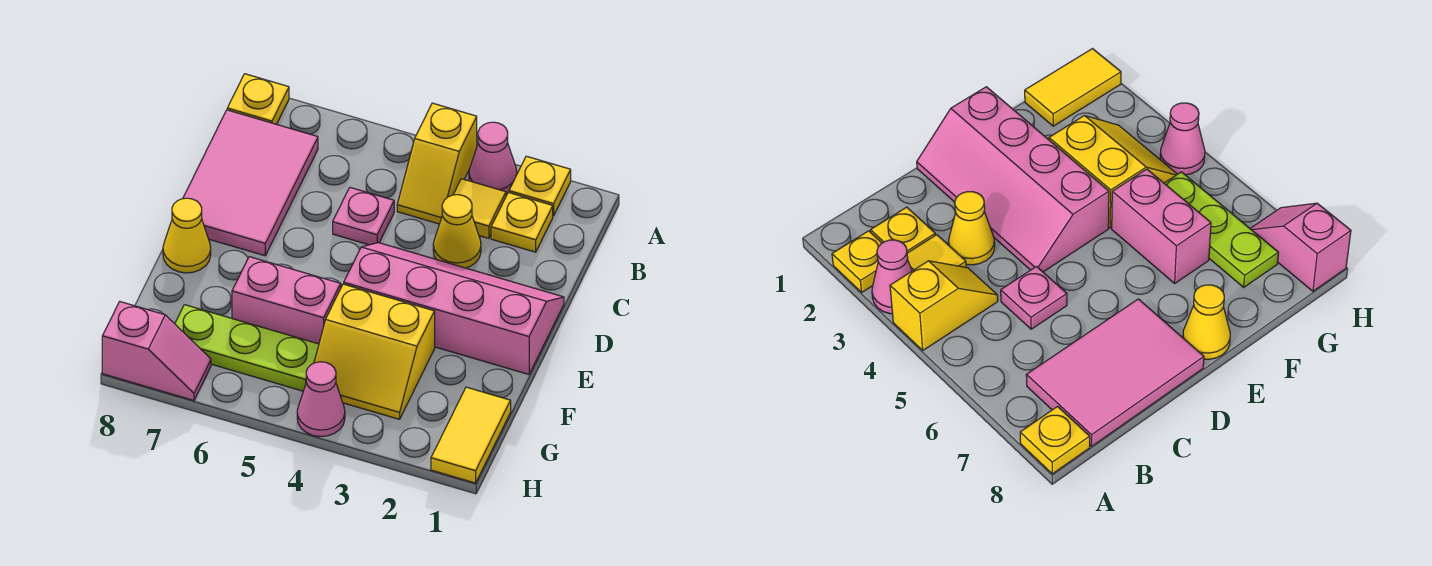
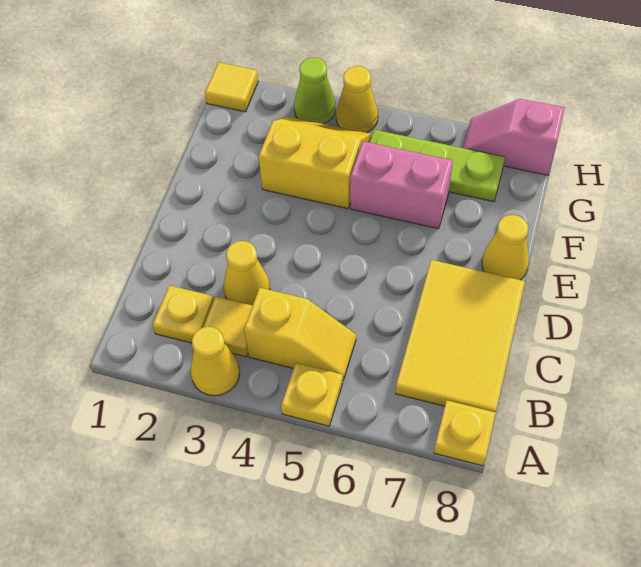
yellow 1x1 plate [509,156,571,216] -> yellow 1x1 plate moved to [281,363,343,426]
pink 1x1 cone [469,122,517,194] -> yellow 1x1 cone [191,327,240,396]
yellow 1x2 slope [397,103,477,224] -> yellow 1x2 slope turned to [244,288,356,380]
pink 2x3 tile [183,110,318,256] -> yellow 2x3 tile [395,260,525,412]
pink 1x1 plate [333,188,394,245] -> none
pink 2x4 slope [344,243,564,374] -> none
yellow 1x2 tile [431,387,511,483] -> yellow 1x1 tile [205,62,258,112]
none -> lime 1x1 cone [294,58,336,124]
pink 1x1 cone [297,362,345,437] -> yellow 1x1 cone [336,66,378,133]

